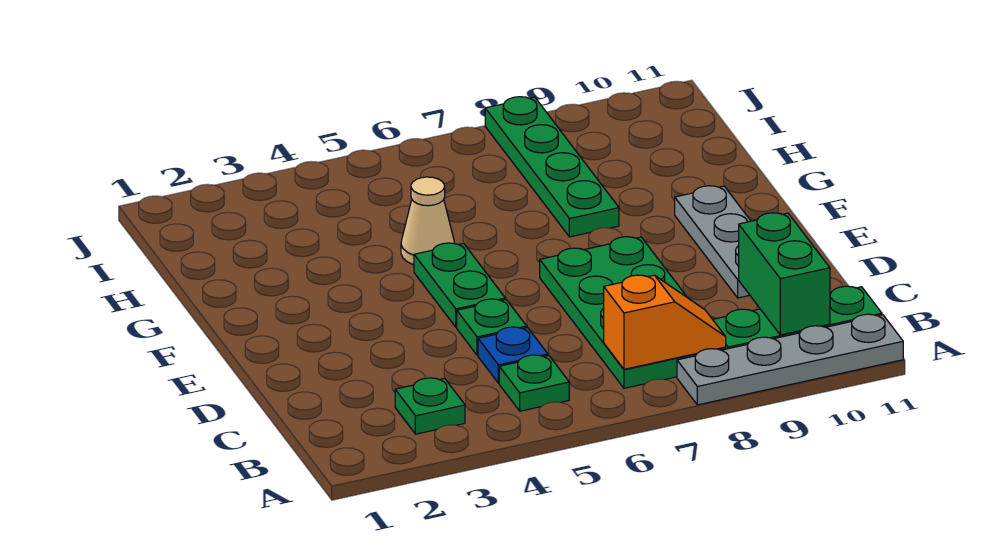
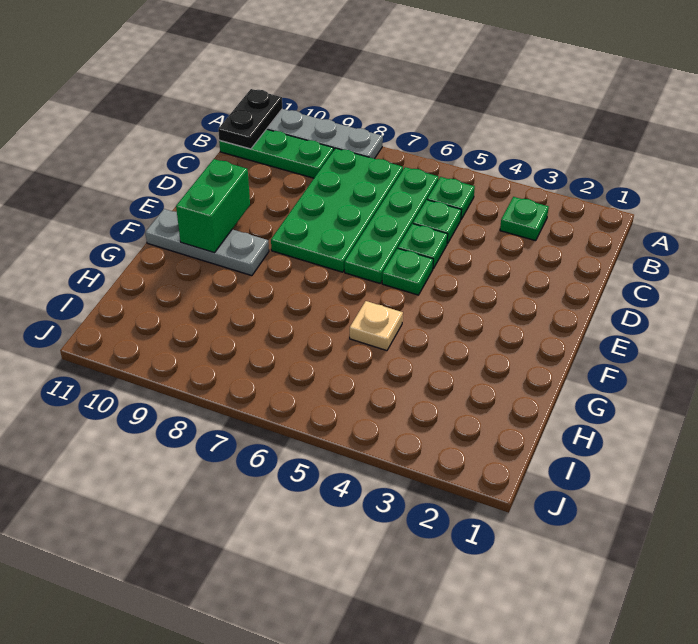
none -> black 1x2 plate [218,89,282,149]
orange 1x2 slope [604,275,726,369] -> none
green 1x2 brick [739,213,830,335] -> green 1x2 brick moved to [176,159,250,253]
blue 1x1 plate [478,327,548,383] -> green 1x1 plate [413,200,461,244]
grey 1x3 plate [675,186,750,298] -> grey 1x3 plate turned to [145,209,269,276]
green 1x2 plate [414,243,505,327] -> green 1x1 plate [382,248,433,295]
tan 1x1 cone [401,177,454,265] -> tan 1x1 plate [350,301,403,351]
green 1x4 plate [485,97,619,237] -> green 1x4 plate moved to [345,167,439,283]

